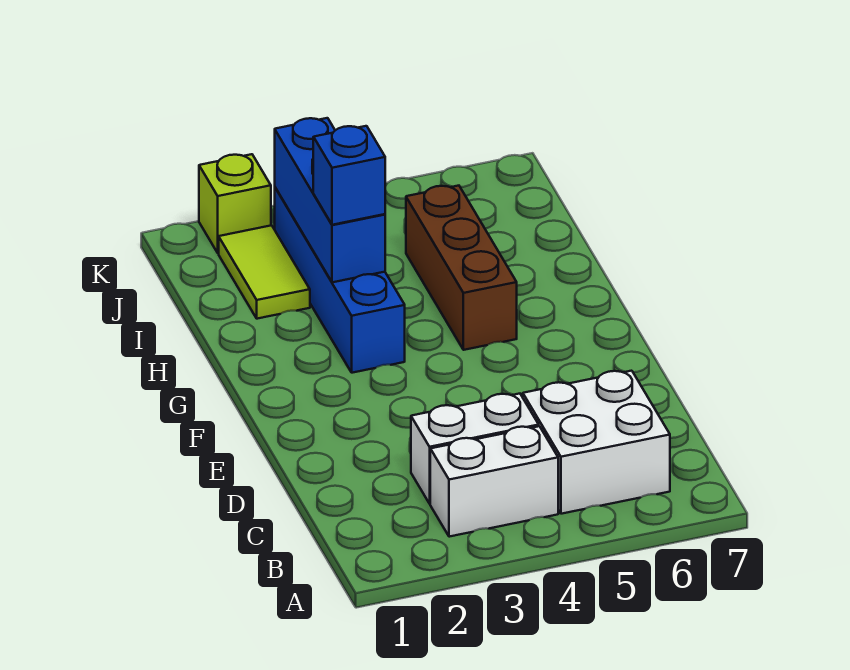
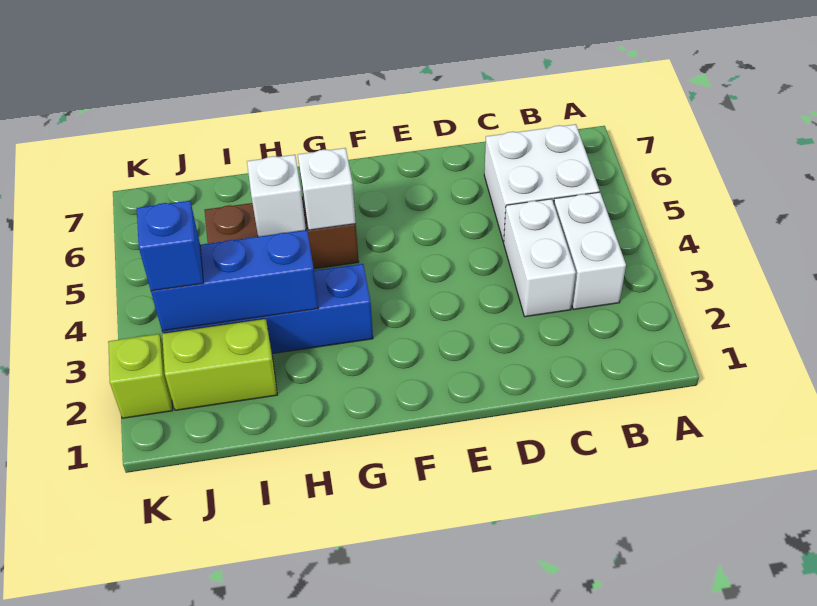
none -> white 1x1 brick [298,148,356,230]
blue 1x1 brick [313,126,385,225] -> blue 1x1 brick moved to [137,201,204,291]
none -> white 1x1 brick [247,155,306,237]
lime 1x2 tile [219,225,310,319] -> lime 1x2 brick [162,319,277,410]

